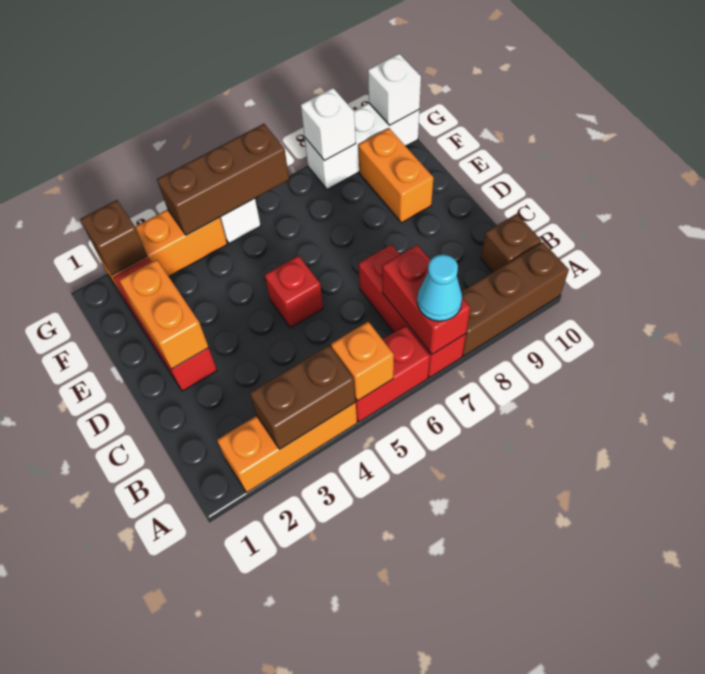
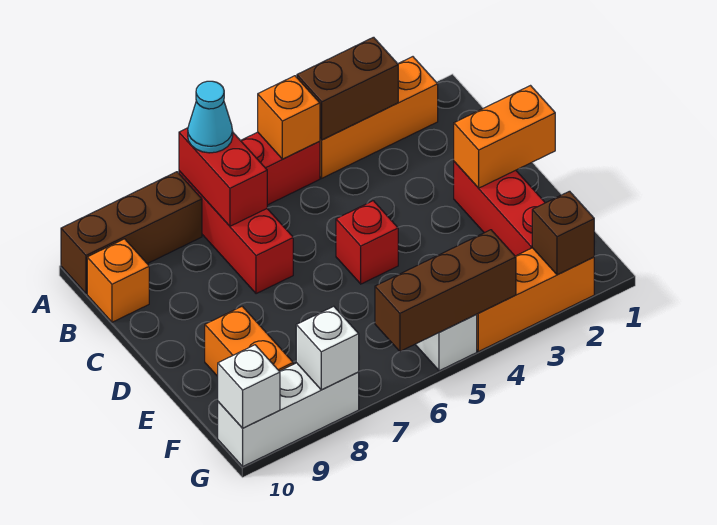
brown 1x1 brick [481,214,541,272] -> orange 1x1 brick [87,239,149,322]
orange 1x2 brick [119,260,209,369] -> orange 1x2 brick turned to [454,86,555,188]

